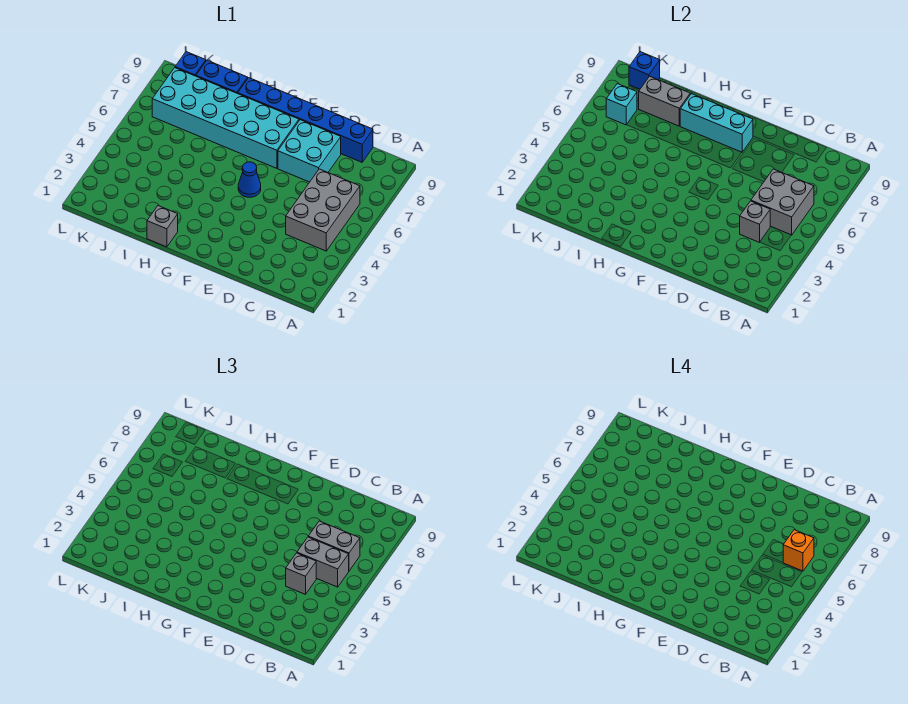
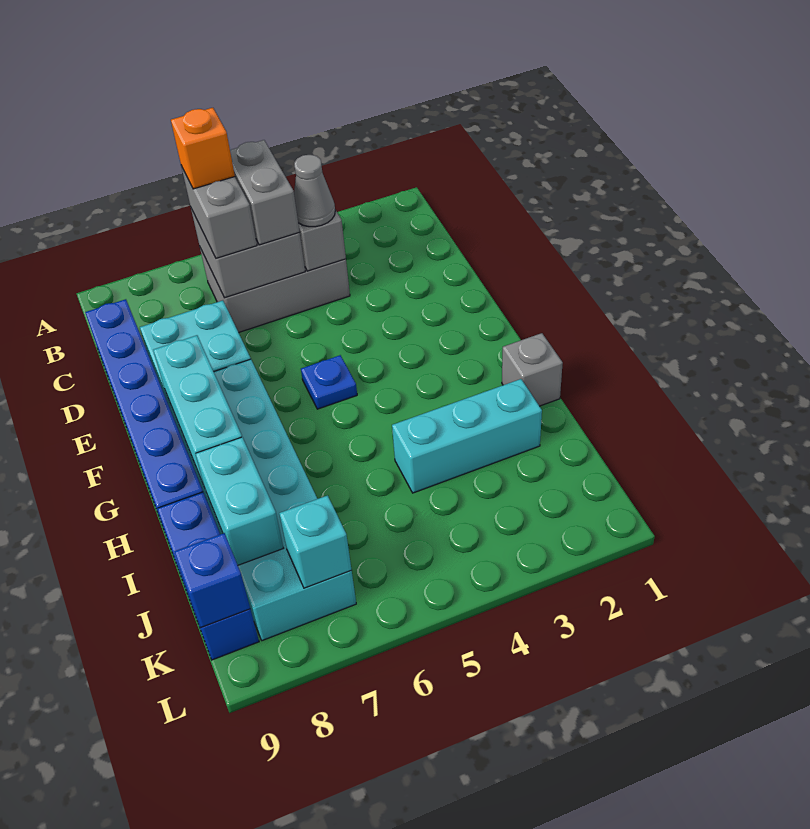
grey 1x1 brick [286,553,316,594] -> grey 1x1 cone [294,155,335,227]
blue 1x1 cone [238,162,261,197] -> blue 1x1 plate [301,355,357,409]
none -> cyan 1x3 brick [392,379,542,493]
grey 1x2 brick [639,76,690,126] -> cyan 1x2 brick [195,437,283,565]

